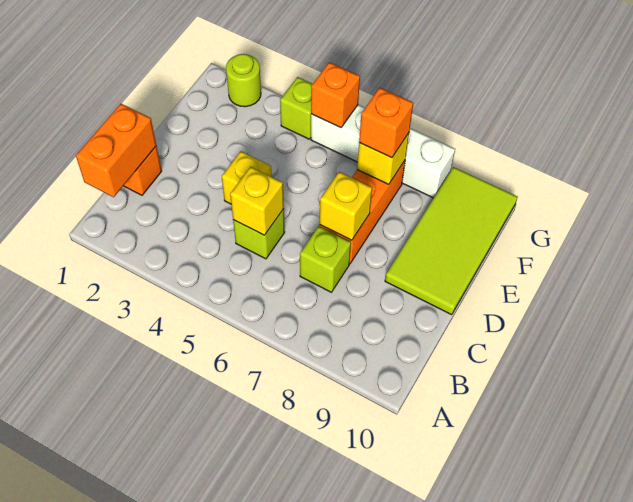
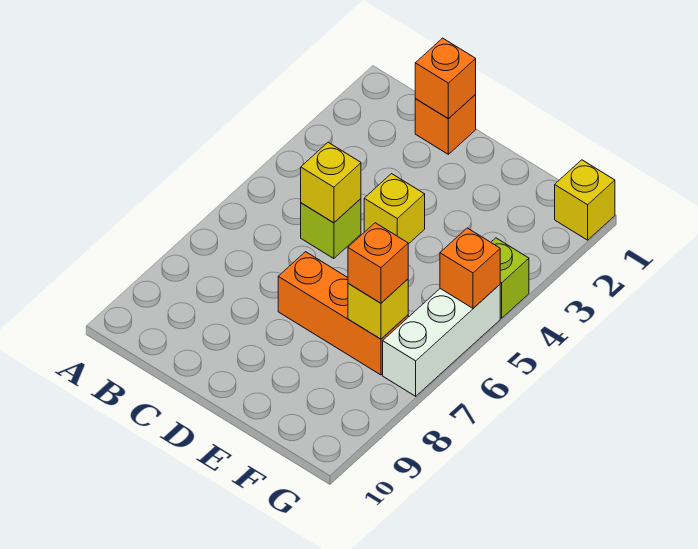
orange 1x2 brick [76,104,156,197] -> orange 1x1 brick [415,38,476,119]
lime 1x1 brick [300,226,351,292] -> none
yellow 1x1 brick [320,172,372,240] -> yellow 1x1 brick moved to [555,160,615,240]
lime 2x4 tile [385,167,517,315] -> none
lime 1x1 round brick [226,54,261,107] -> none
white 1x4 brick [311,105,455,198] -> white 1x3 brick [383,285,500,396]

